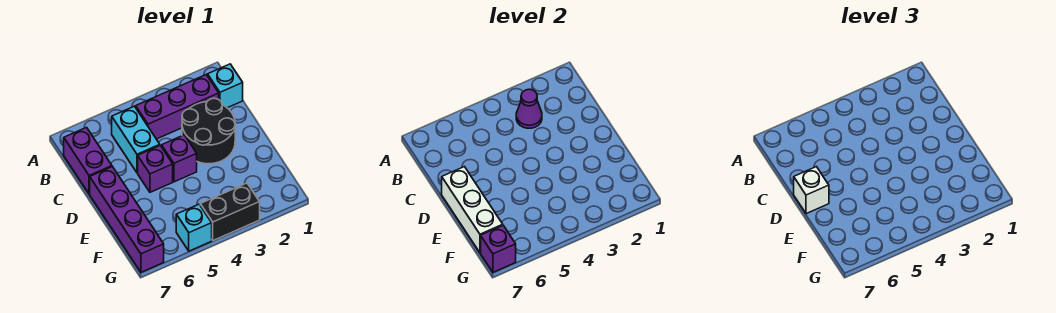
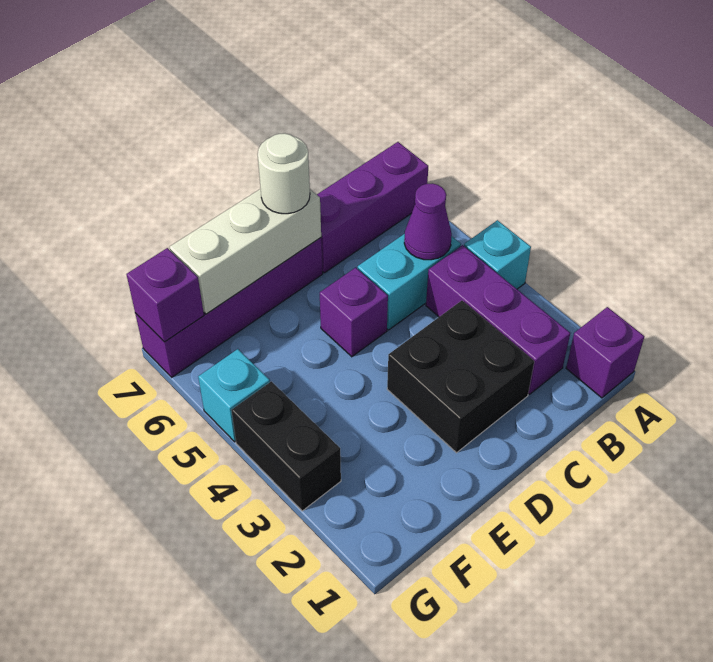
cyan 1x1 brick [208,64,243,108] -> cyan 1x1 brick moved to [464,220,531,289]
purple 1x1 cone [516,89,542,128] -> purple 1x1 cone moved to [404,183,452,260]
purple 1x2 brick [64,128,112,194] -> purple 1x3 brick [317,142,428,273]
black 2x2 round brick [182,98,235,164] -> black 2x2 brick [387,301,534,453]
purple 1x1 brick [162,135,197,182] -> purple 1x1 brick moved to [566,307,644,398]
white 1x1 brick [794,167,829,214] -> white 1x1 round brick [258,133,310,214]

